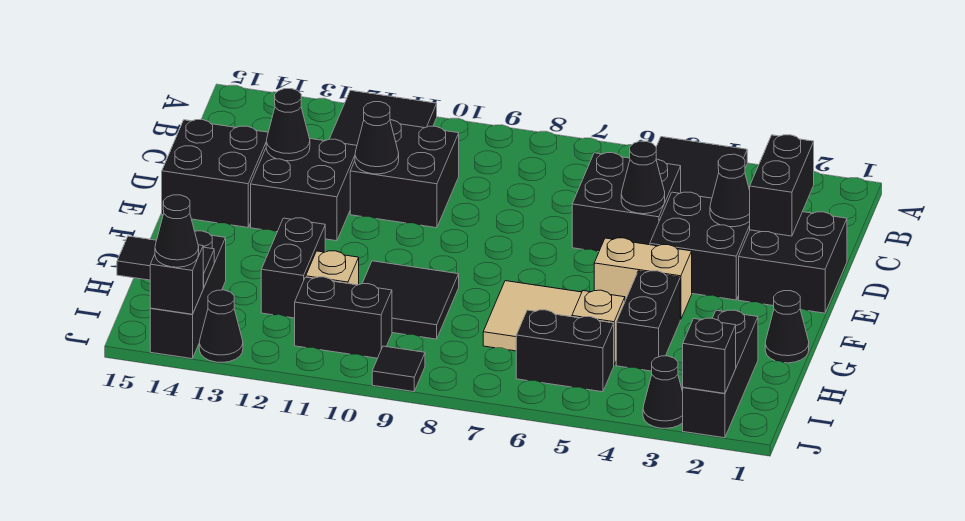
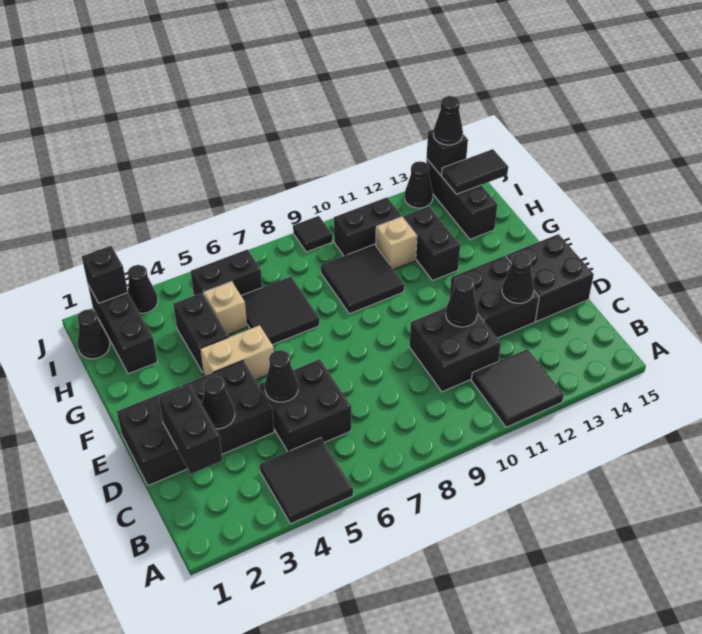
black 1x1 cone [765,291,809,363] -> black 1x1 cone moved to [77,309,110,359]
tan 2x2 tile [483,281,582,351] -> black 2x2 tile [241,277,319,345]

